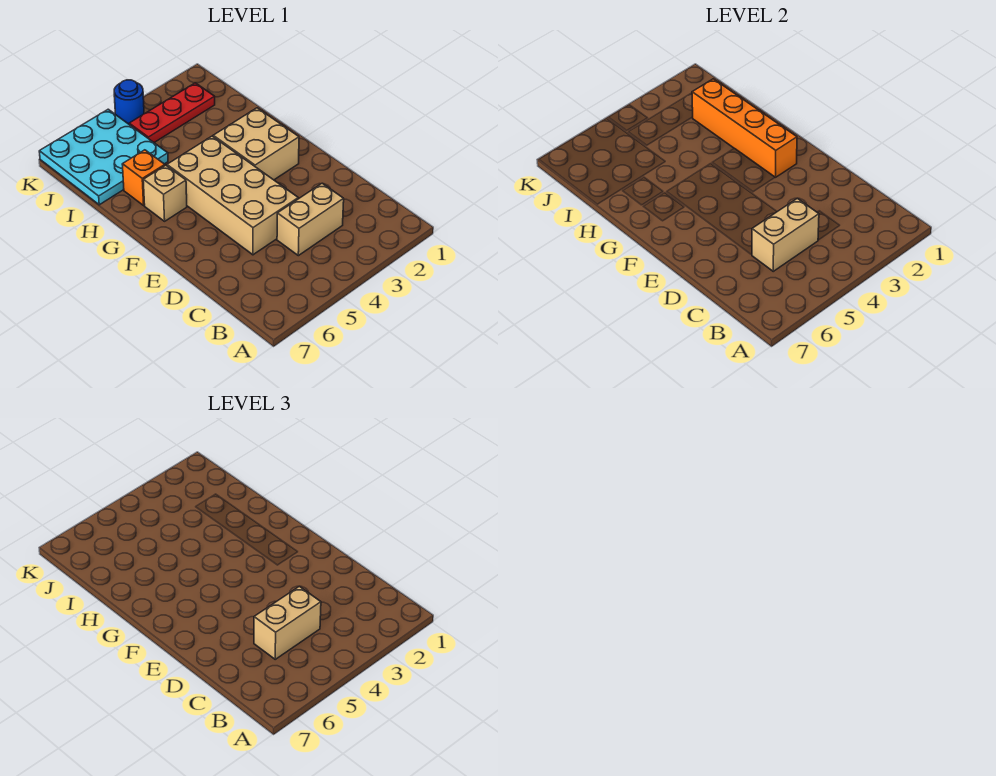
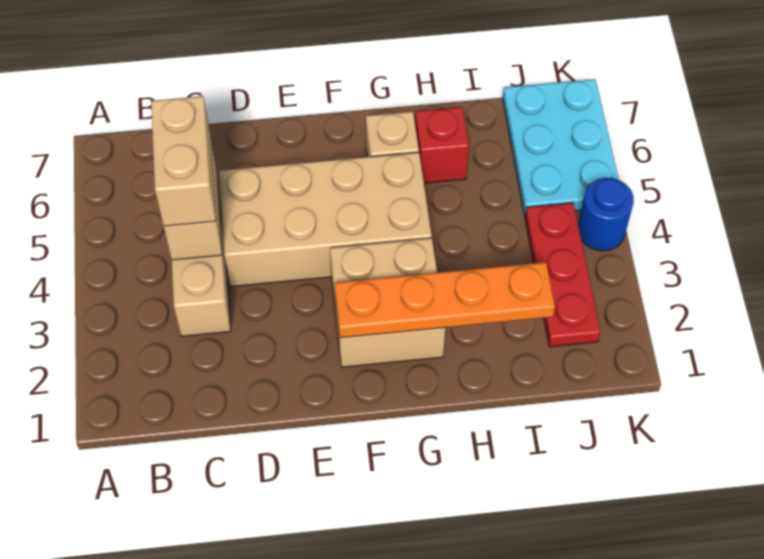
orange 1x4 brick [692,79,797,177] -> orange 1x4 plate [334,262,555,338]
orange 1x1 brick [122,150,165,205] -> red 1x1 brick [415,107,469,183]
cyan 3x3 plate [39,109,168,205] -> cyan 2x3 plate [503,79,619,215]

